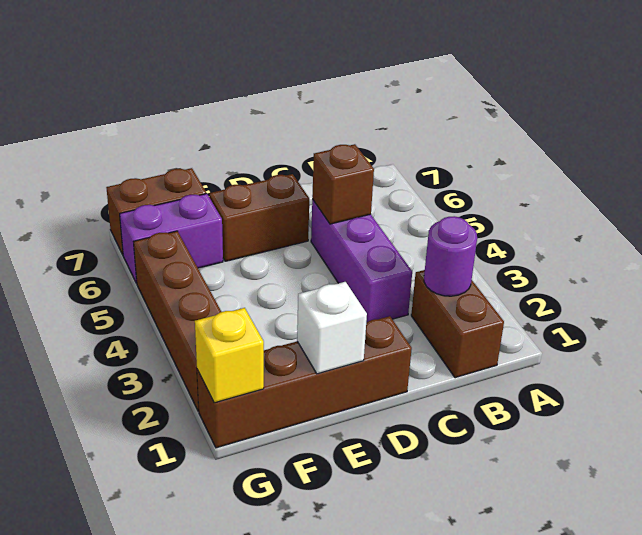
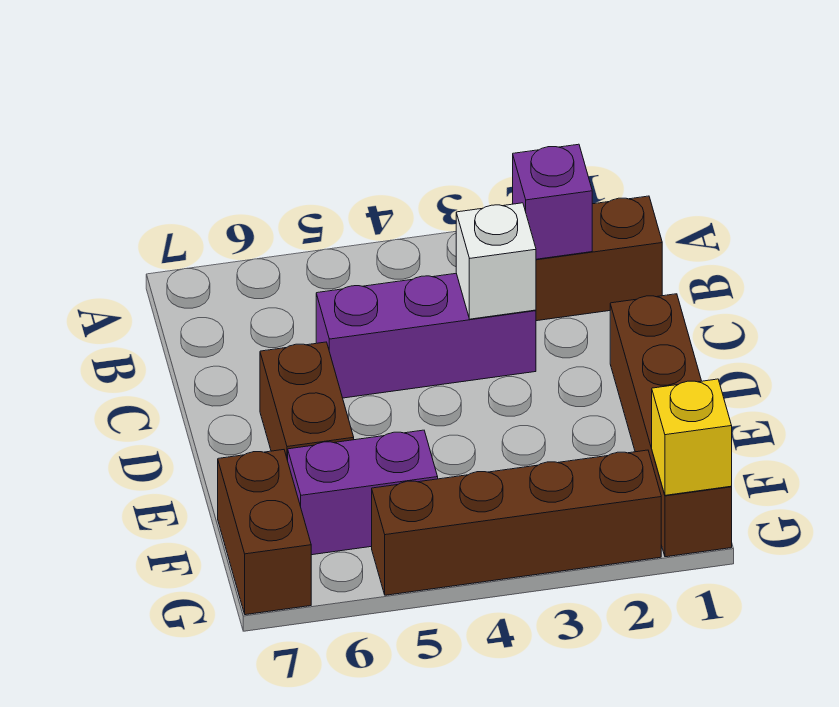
purple 1x1 round brick [424,216,477,296] -> purple 1x1 brick [513,144,592,259]
brown 1x1 brick [312,144,374,224] -> none
white 1x1 brick [297,282,367,374] -> white 1x1 brick moved to [456,203,536,319]
purple 1x2 brick [120,194,223,283] -> purple 1x2 brick turned to [288,430,438,555]

